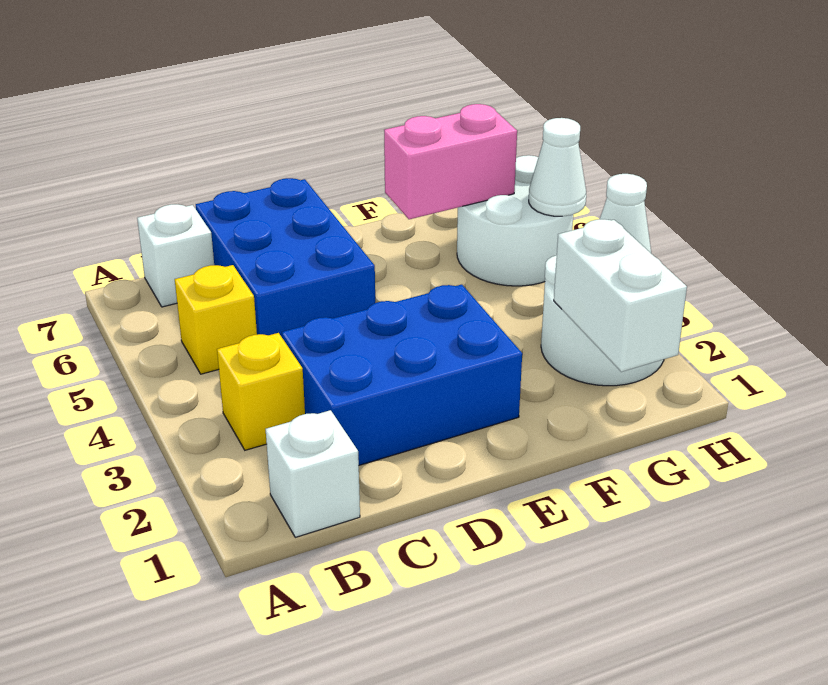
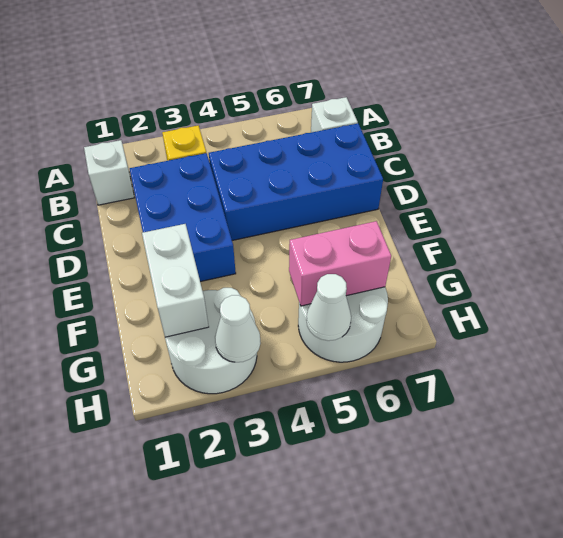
yellow 1x1 brick [175,265,257,374] -> none
blue 2x3 brick [196,178,375,337] -> blue 2x4 brick [209,124,383,240]
pink 1x2 brick [384,104,517,219] -> pink 1x2 brick turned to [289,221,391,306]
white 1x2 brick [554,219,687,372] -> white 1x2 brick turned to [142,224,209,337]

